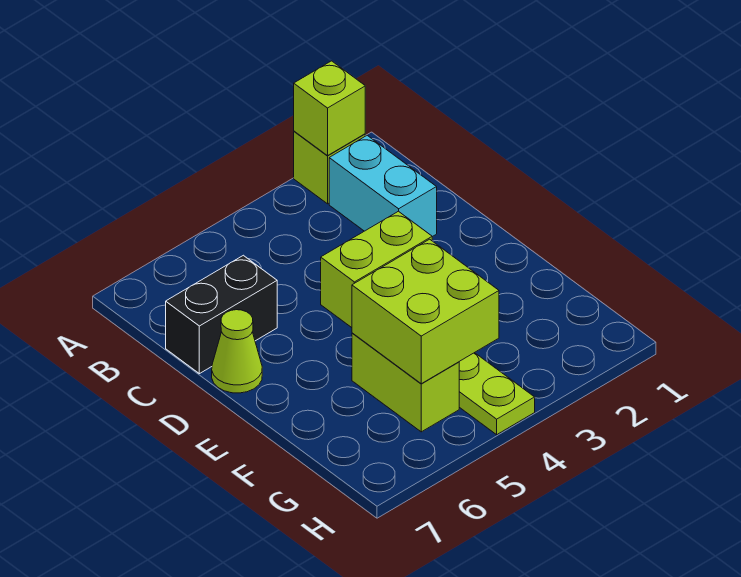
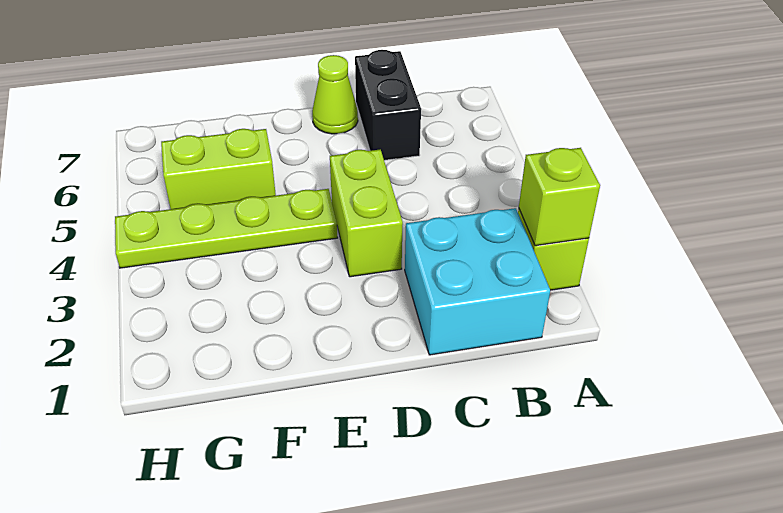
cyan 1x2 brick [329,135,437,237] -> cyan 2x2 brick [405,208,550,355]
lime 2x2 brick [352,239,499,384] -> none

